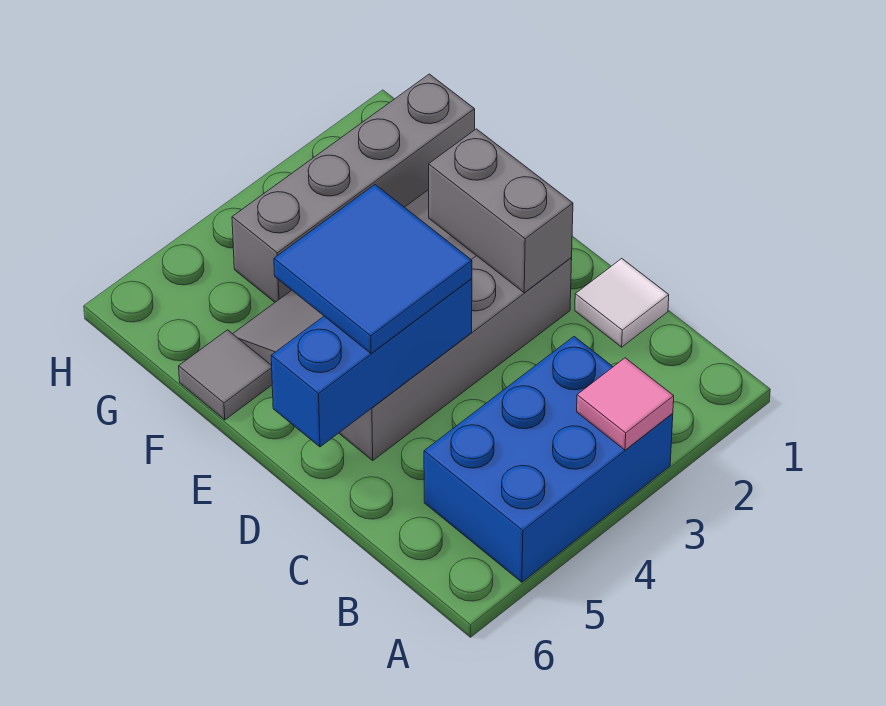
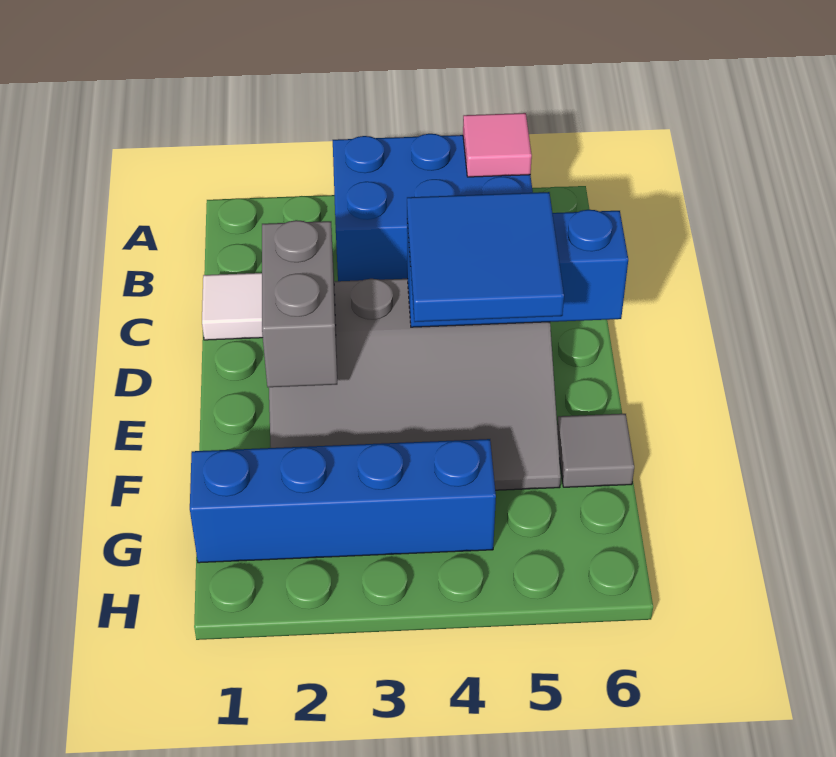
pink 1x1 tile [577,358,674,450] -> pink 1x1 tile moved to [463,113,532,177]
grey 1x4 brick [232,74,475,302] -> blue 1x4 brick [190,439,496,563]

